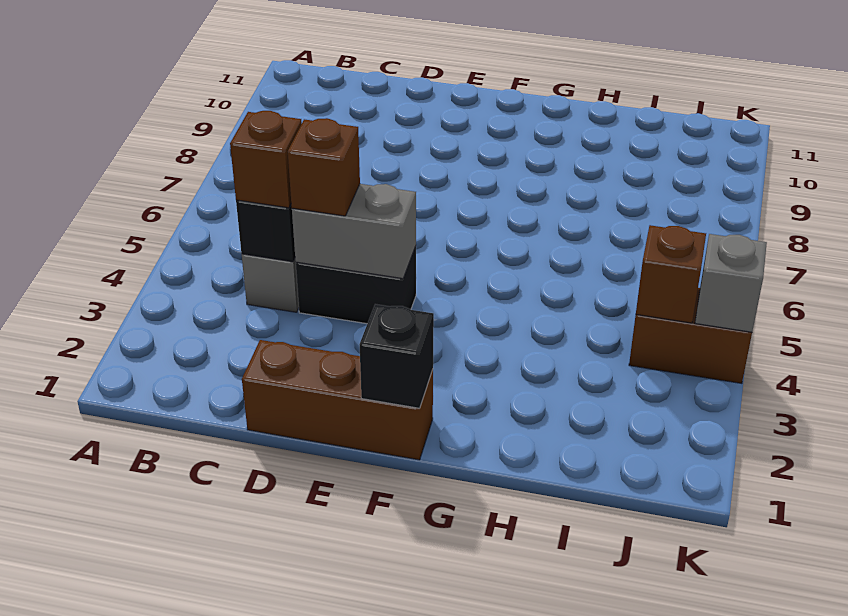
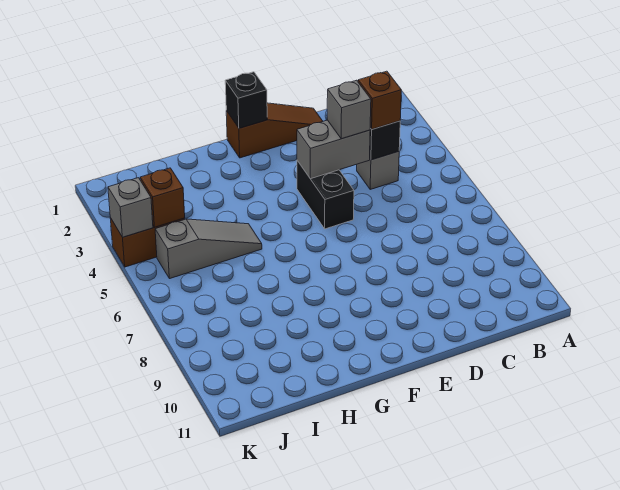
brown 1x3 brick [242,340,433,460] -> brown 1x3 slope [226,103,323,158]
black 1x2 brick [296,246,416,324] -> black 1x2 brick turned to [297,160,354,229]
brown 1x1 brick [288,118,360,216] -> grey 1x1 brick [327,80,371,139]
none -> grey 1x3 slope [155,219,262,279]

